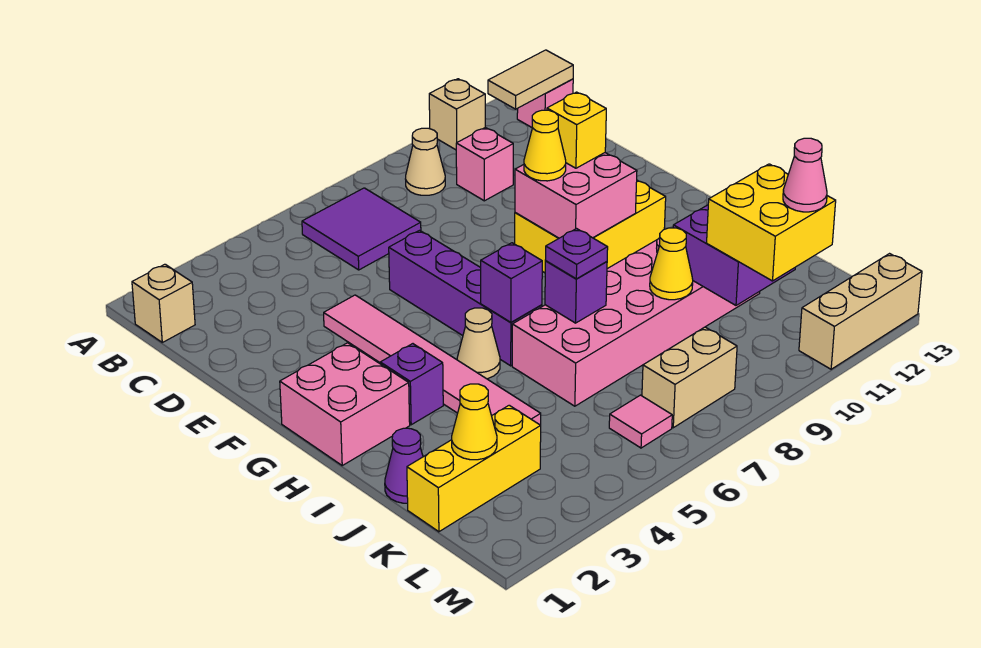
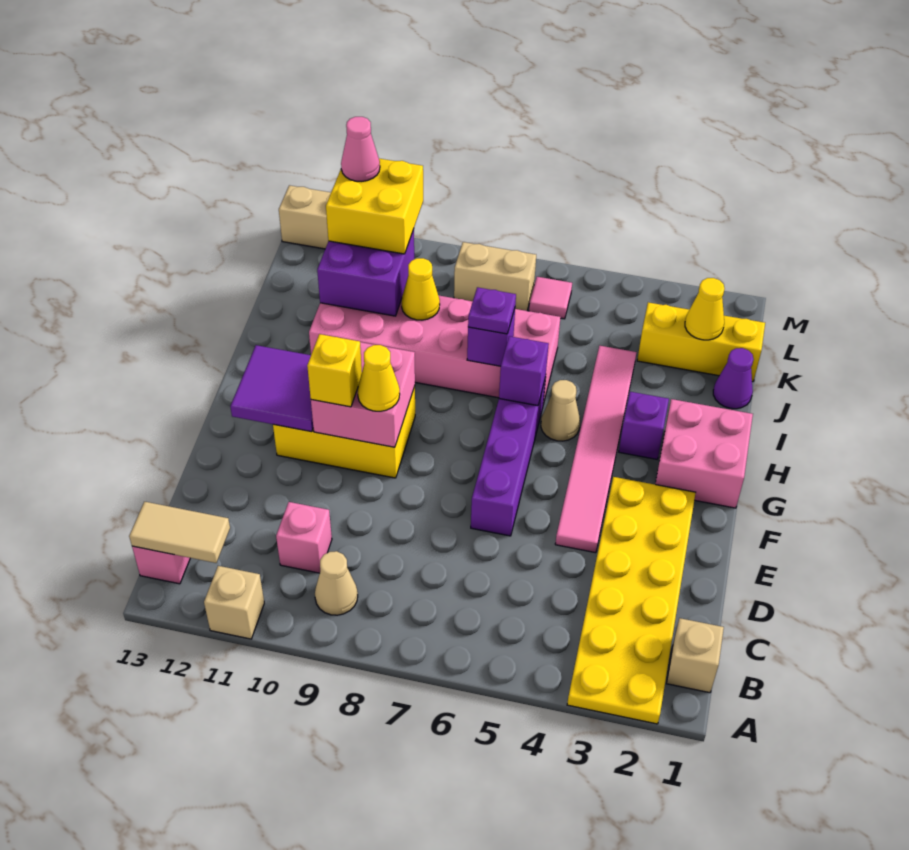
none -> yellow 2x6 plate [567,477,696,724]
purple 2x2 tile [302,188,421,270] -> purple 2x2 tile moved to [230,345,313,432]

